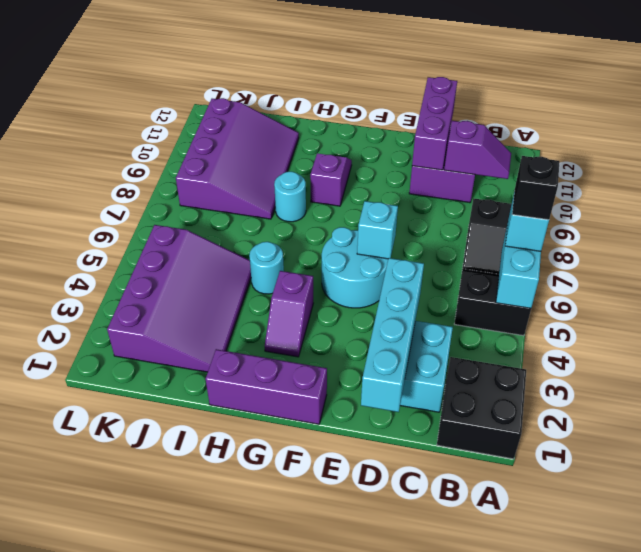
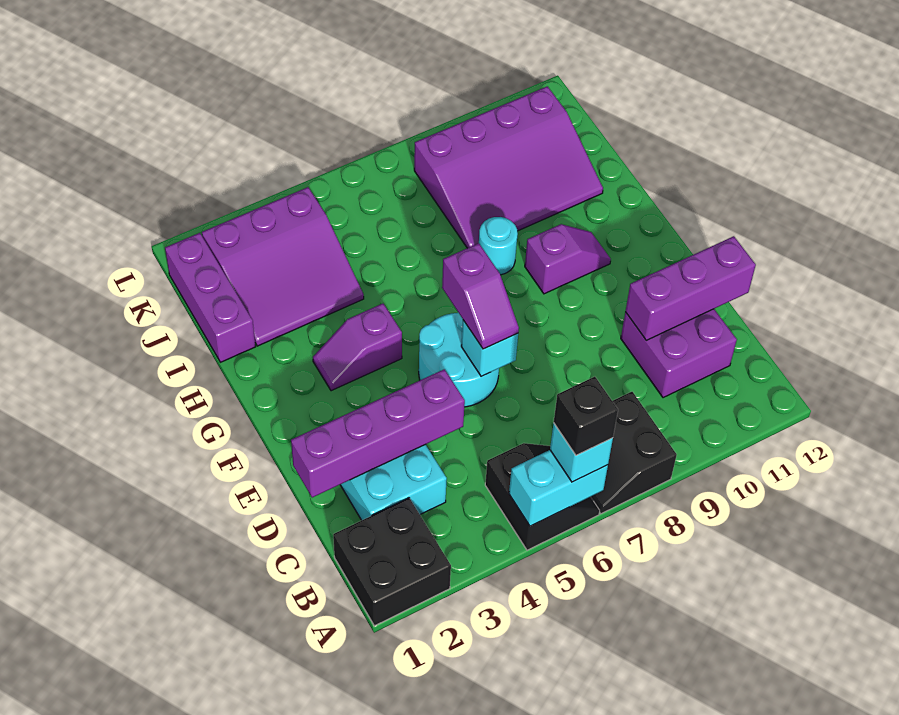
purple 1x2 slope [444,121,511,179] -> purple 1x2 slope moved to [442,243,519,349]
cyan 1x4 brick [361,258,424,412] -> purple 1x4 brick [291,369,465,498]
purple 1x3 brick [206,349,327,424] -> purple 1x3 brick moved to [165,233,256,362]
cyan 1x1 round brick [249,242,284,294] -> none
purple 3x4 slope [107,225,251,372] -> purple 3x3 slope [202,187,364,346]

